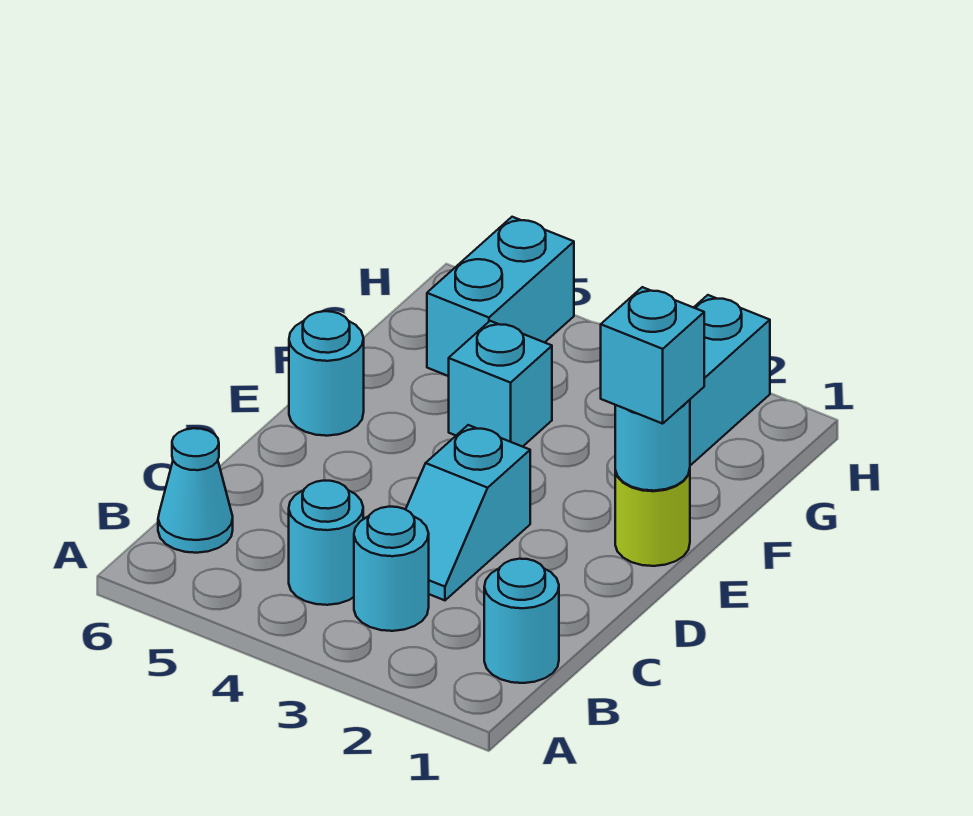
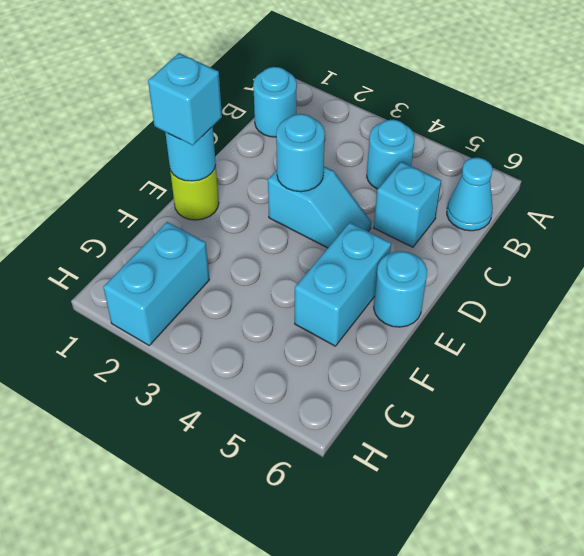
cyan 1x1 round brick [354,507,429,631] -> cyan 1x1 round brick moved to [276,114,325,192]
cyan 1x2 slope [406,425,530,600] -> cyan 1x2 slope turned to [268,167,371,248]
cyan 1x1 brick [449,321,552,447] -> cyan 1x1 brick moved to [374,162,441,247]
cyan 1x2 brick [427,217,574,376] -> cyan 1x2 brick moved to [295,223,391,346]

